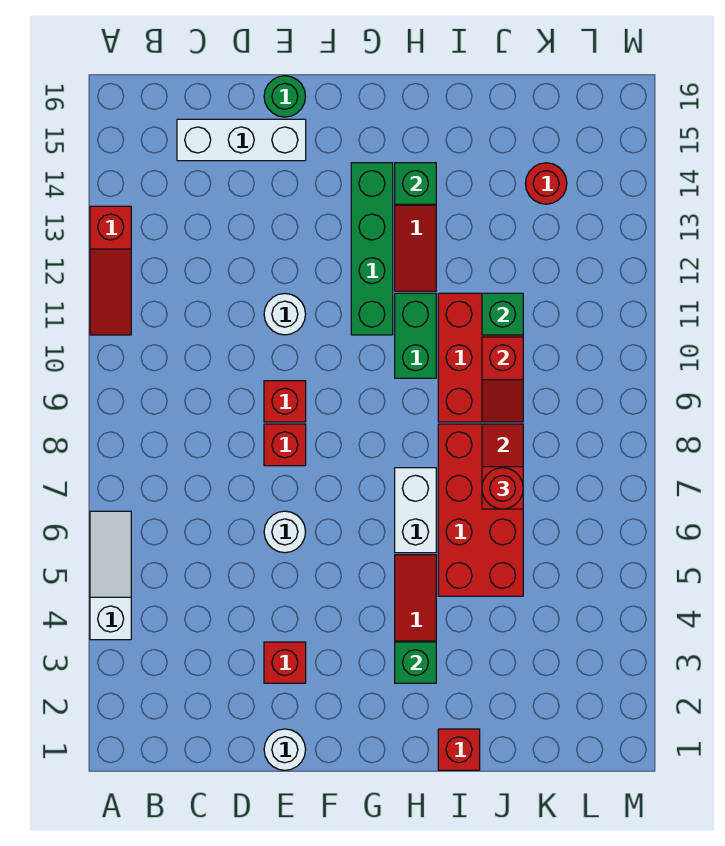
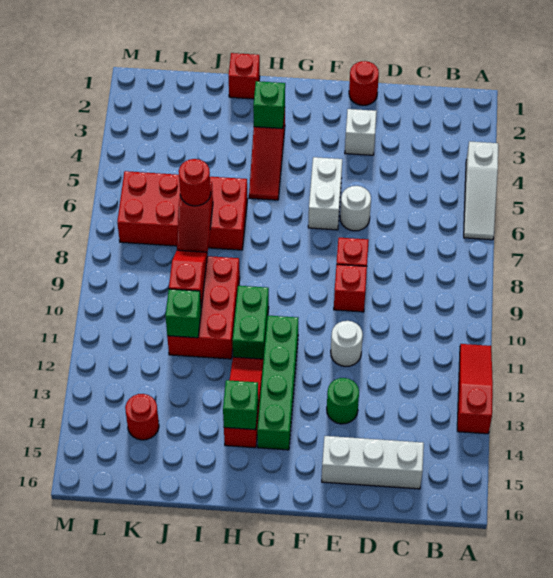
white 1x1 round brick [264,729,306,770] -> red 1x1 round brick [349,61,379,105]
red 1x1 brick [264,642,306,683] -> white 1x1 brick [345,109,377,155]
green 1x1 round brick [264,76,306,117] -> green 1x1 round brick moved to [327,378,359,424]
white 1x2 brick [395,468,436,553] -> white 1x2 brick moved to [308,157,342,230]
red 2x4 brick [438,424,523,596] -> red 2x4 brick turned to [117,171,248,250]

